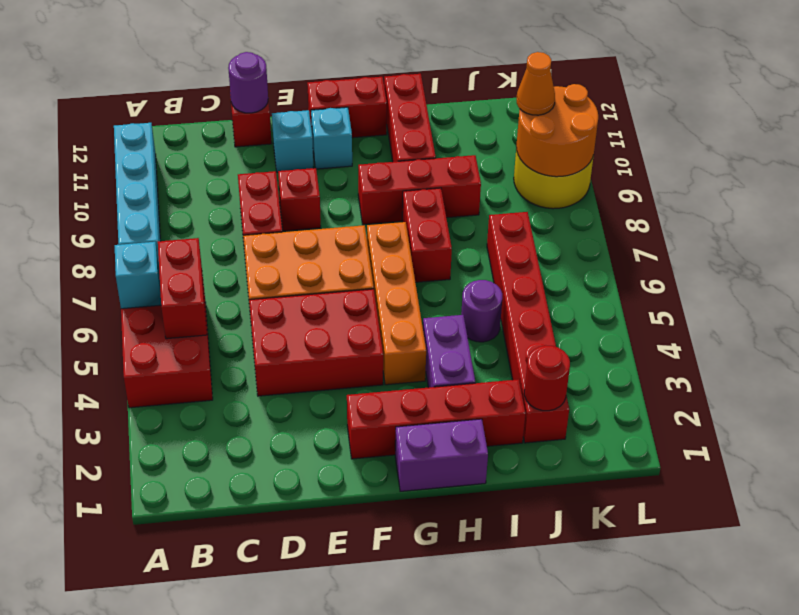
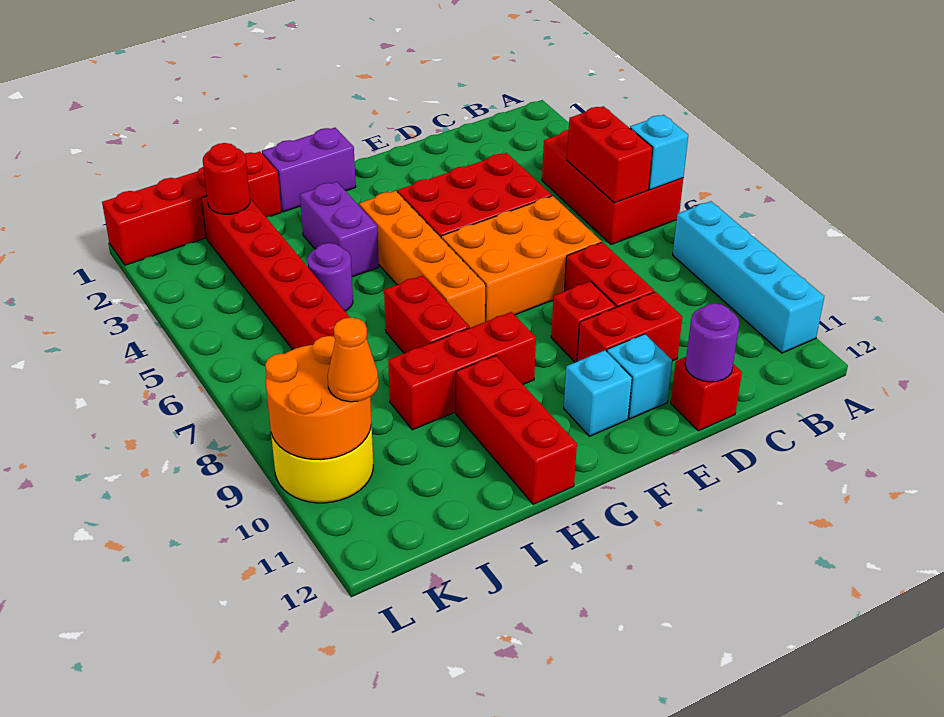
red 1x4 brick [347,379,526,459] -> red 1x4 brick moved to [102,152,281,265]
red 1x2 brick [307,77,387,138] -> red 1x2 brick moved to [577,292,682,362]

